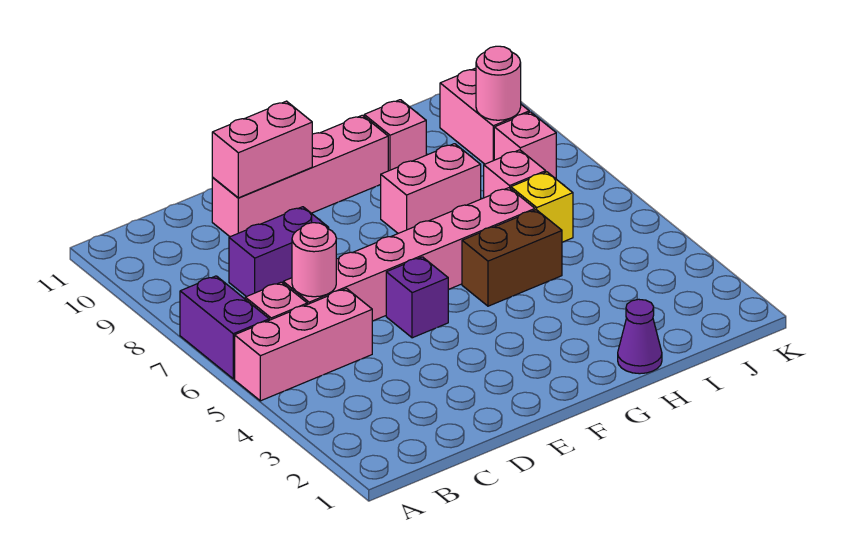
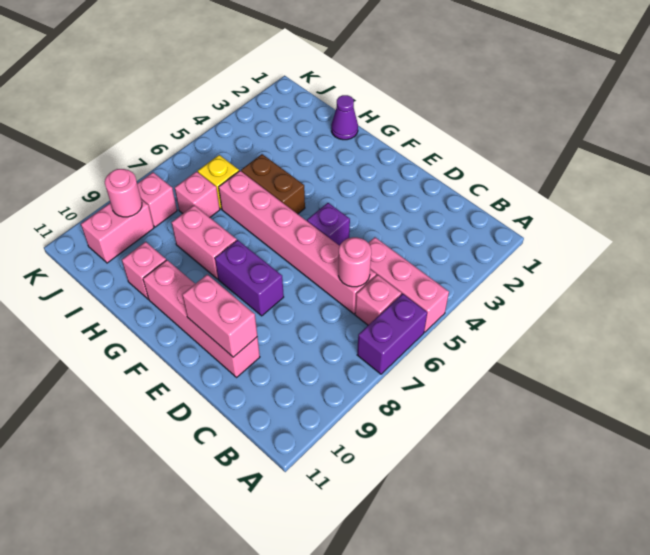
purple 1x2 brick [229,207,329,297] -> purple 1x2 brick moved to [215,240,284,316]

